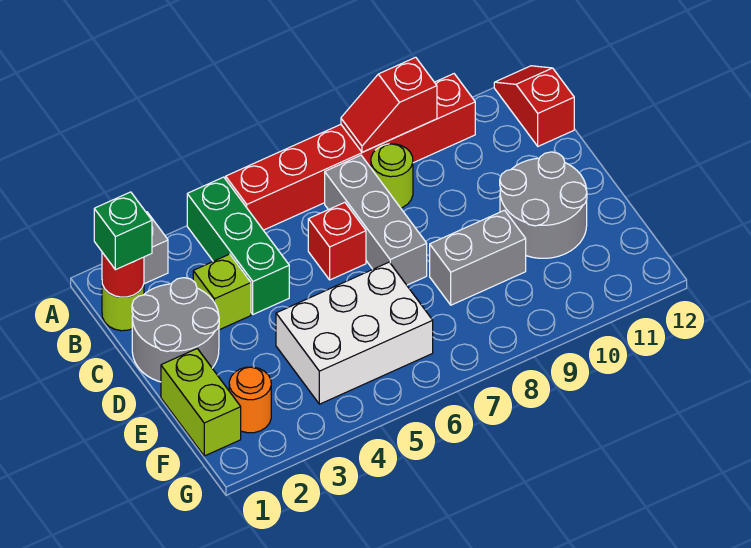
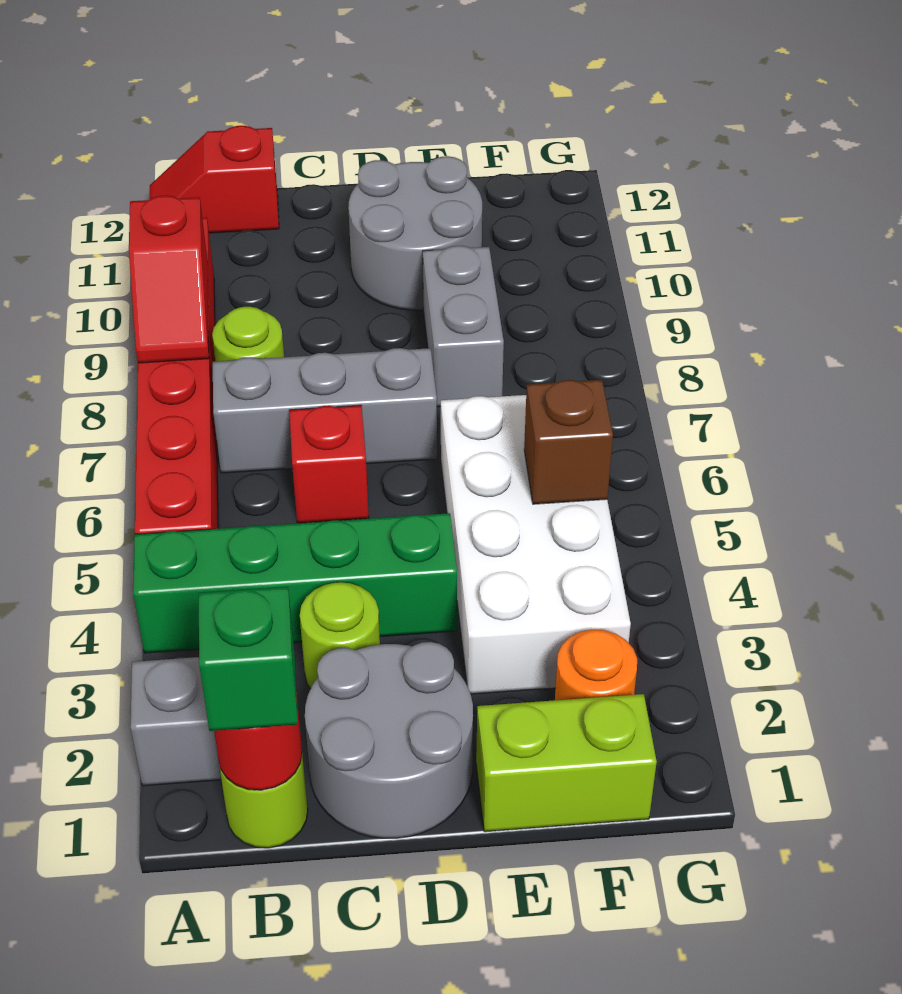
green 1x3 brick [187,177,289,314] -> green 1x4 brick [133,513,457,653]
lime 1x1 brick [193,254,251,330] -> lime 1x1 round brick [300,582,380,689]
white 2x3 brick [276,262,433,404] -> white 2x4 brick [441,395,631,694]
none -> brown 1x1 brick [524,380,613,504]

